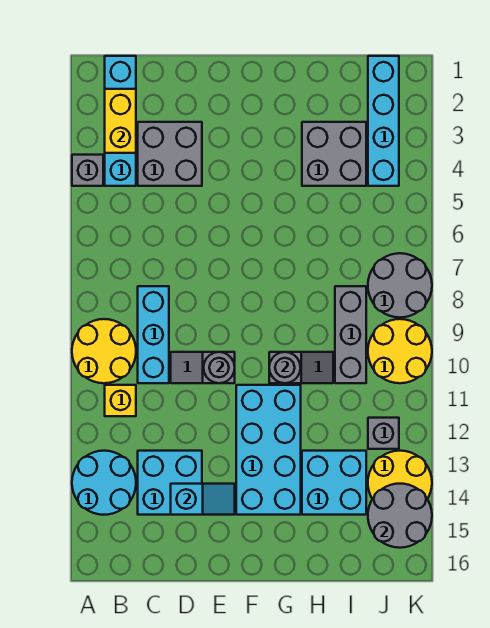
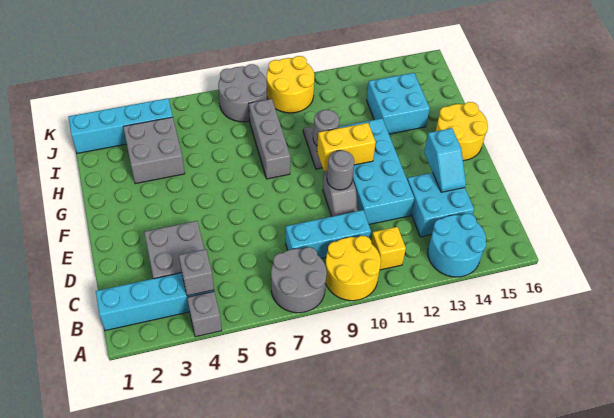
yellow 1x2 brick [105,89,136,153] -> yellow 1x2 brick moved to [317,123,376,171]
cyan 1x2 slope [171,484,235,515] -> cyan 1x2 slope turned to [424,128,466,192]
cyan 2x4 brick [236,385,301,515] -> cyan 2x4 brick turned to [339,118,414,225]
grey 1x3 brick [335,286,366,383] -> grey 1x3 brick turned to [249,99,290,179]
grey 1x1 brick [368,418,399,449] -> grey 1x1 brick moved to [179,249,214,296]
yellow 2x2 round brick [368,451,432,499] -> yellow 2x2 round brick moved to [436,102,488,161]
grey 2x2 round brick [368,484,432,548] -> grey 2x2 round brick moved to [271,247,327,313]

